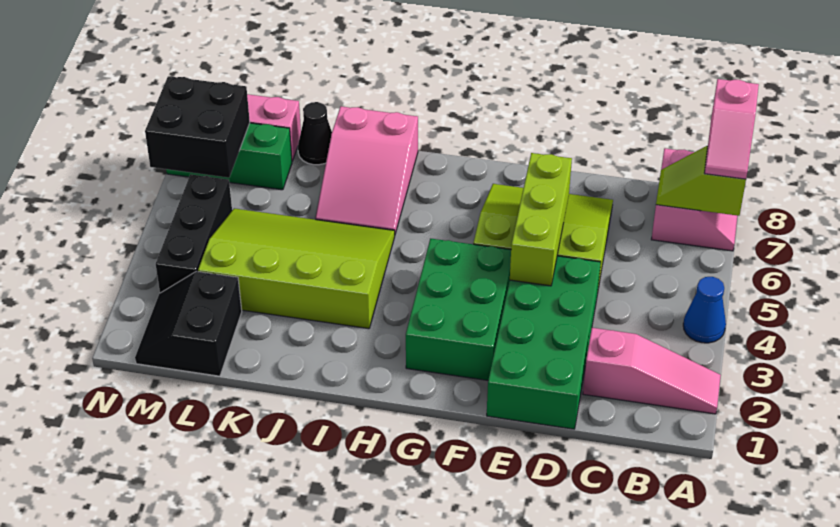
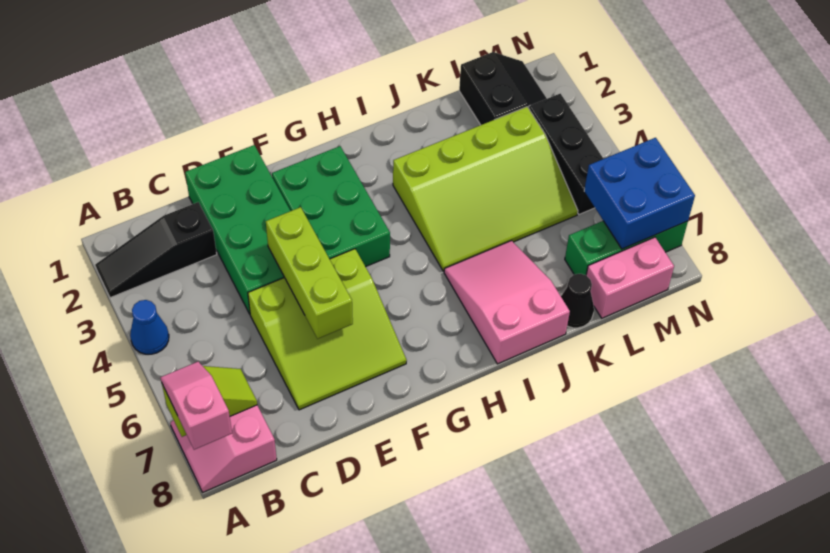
pink 1x3 slope [583,328,721,414] -> black 1x3 slope [95,202,217,298]
black 2x2 brick [145,76,250,178] -> blue 2x2 brick [584,138,695,249]

